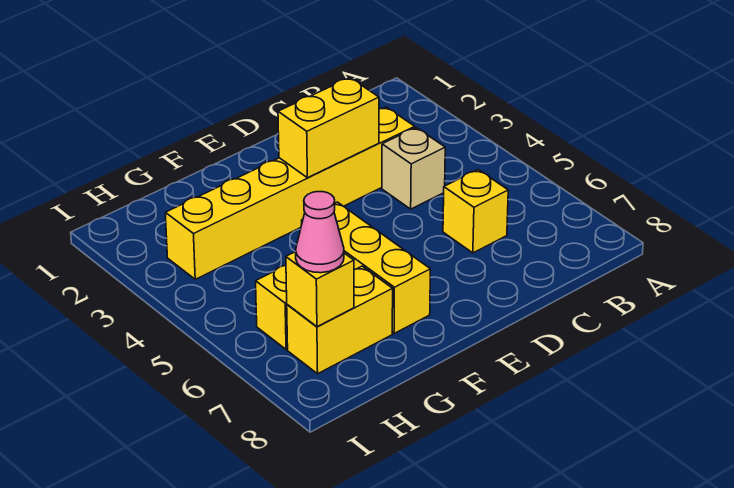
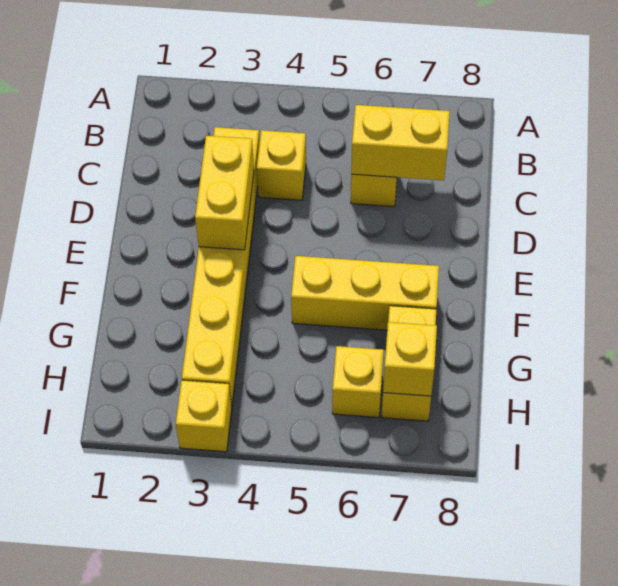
tan 1x1 brick [382,128,445,209] -> yellow 1x1 brick [257,130,306,200]
none -> yellow 1x2 brick [351,105,450,180]
pink 1x1 cone [296,192,344,273] -> none
none -> yellow 1x1 brick [176,380,232,452]

